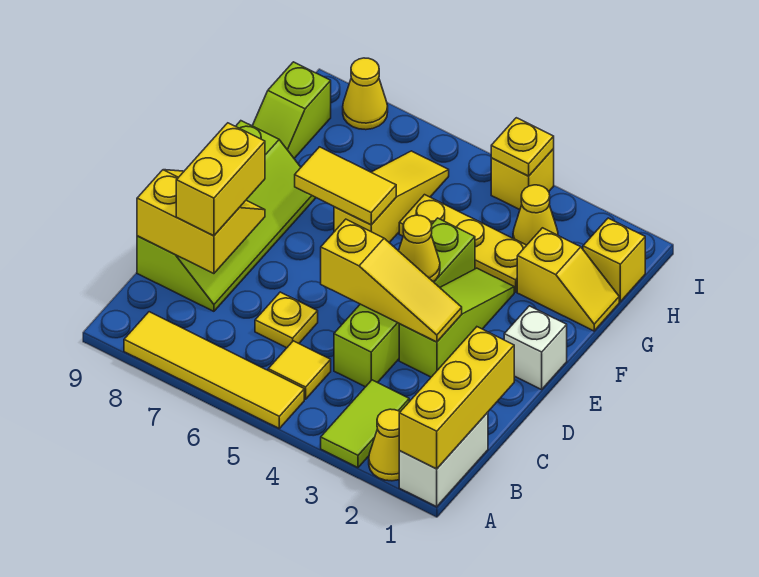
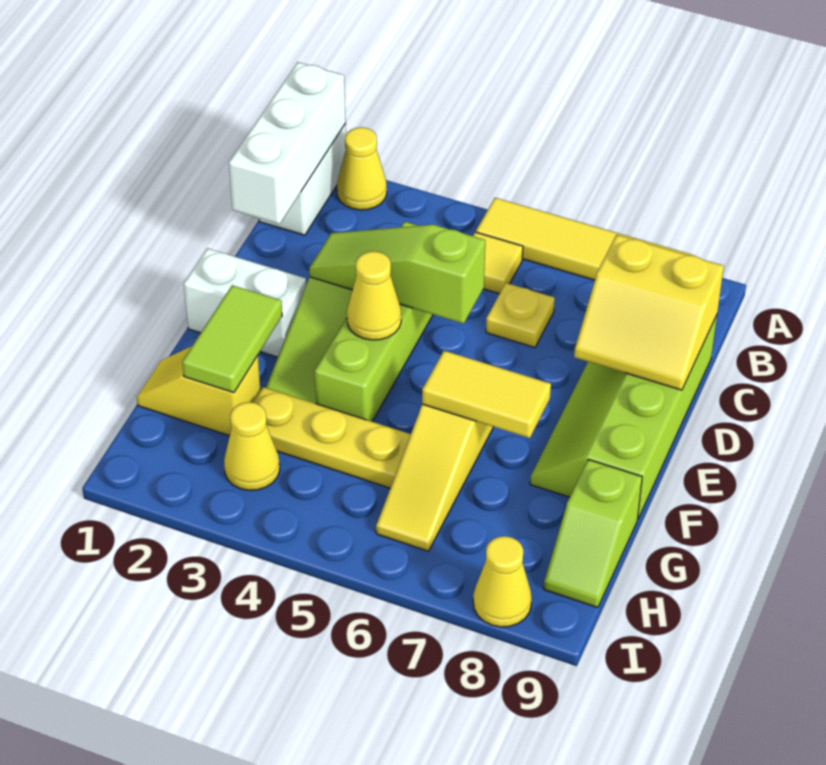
yellow 1x3 brick [399,327,514,469] -> white 1x3 brick [229,62,346,224]
lime 1x2 tile [321,380,409,468] -> lime 1x2 tile moved to [182,285,282,393]
yellow 1x2 brick [176,123,265,236] -> none
yellow 1x3 slope [321,219,462,342] -> lime 1x3 slope [309,225,485,324]
white 1x1 brick [504,306,567,390] -> white 1x2 brick [184,248,306,357]
lime 1x2 slope [253,62,331,158] -> lime 1x2 slope turned to [544,460,642,608]
yellow 1x1 brick [583,218,645,302] -> none
yellow 1x1 brick [491,149,554,210] -> none
yellow 1x1 plate [491,118,554,176] -> none

